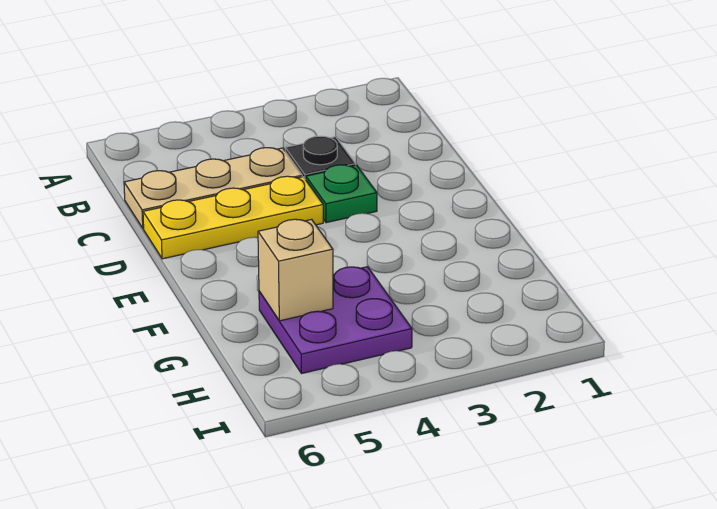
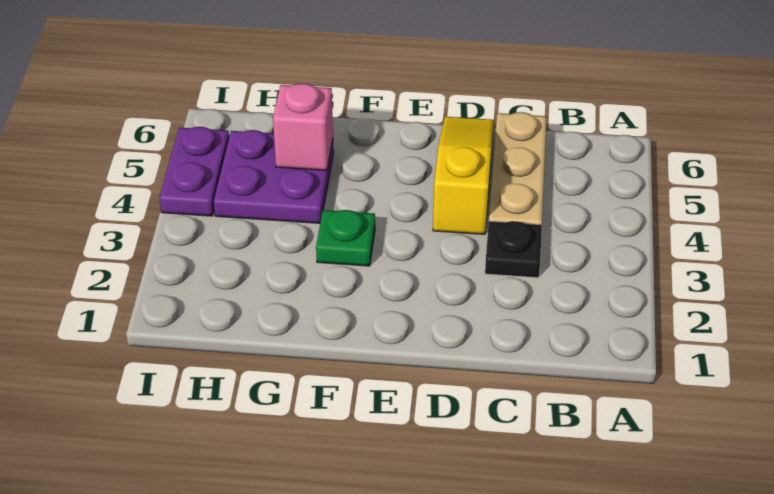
green 1x1 plate [306,165,377,223] -> green 1x1 plate moved to [316,210,375,266]
yellow 1x3 plate [143,176,323,259] -> yellow 1x3 slope [433,117,494,234]
tan 1x1 brick [258,219,333,321] -> pink 1x1 brick [273,84,333,170]
none -> purple 1x2 plate [159,127,229,216]

